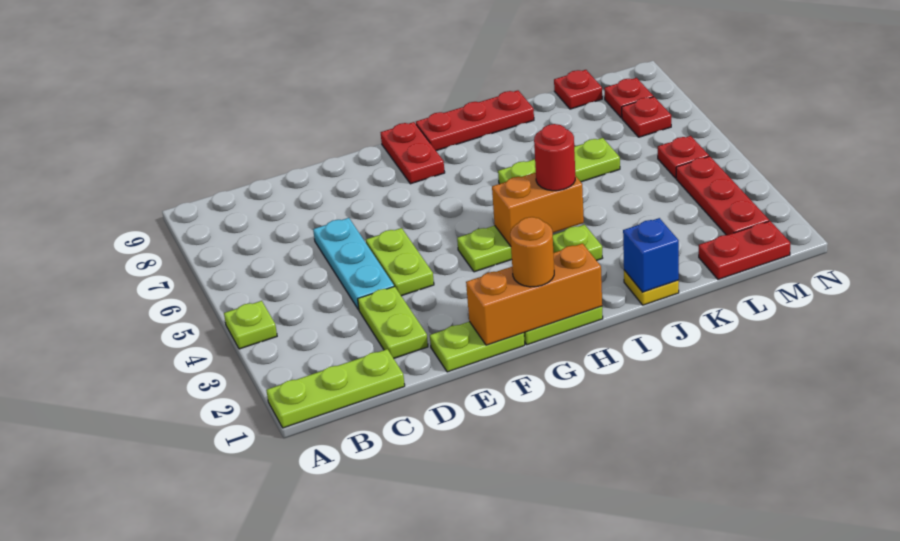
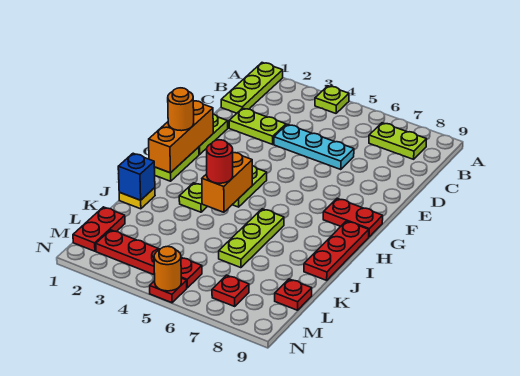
lime 1x2 plate [366,228,434,296] -> lime 1x2 plate moved to [369,123,426,159]
red 1x1 plate [604,78,653,118] -> red 1x1 plate moved to [150,278,187,303]
none -> orange 1x1 round brick [154,246,181,291]

